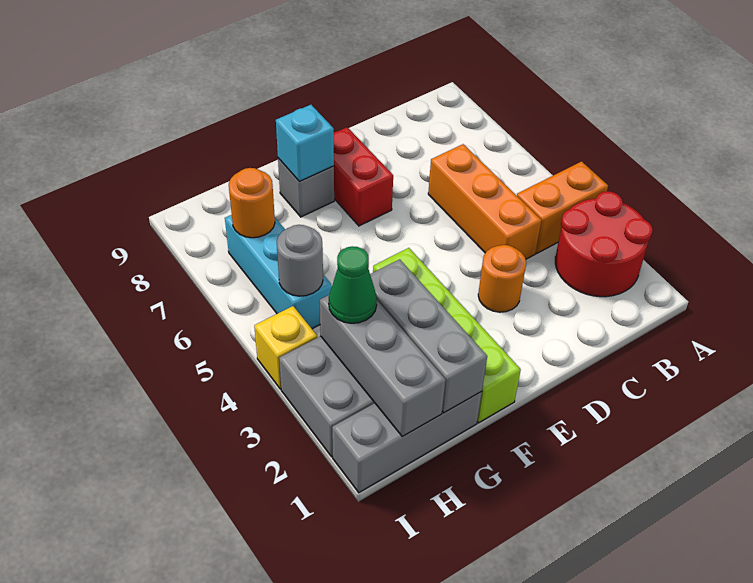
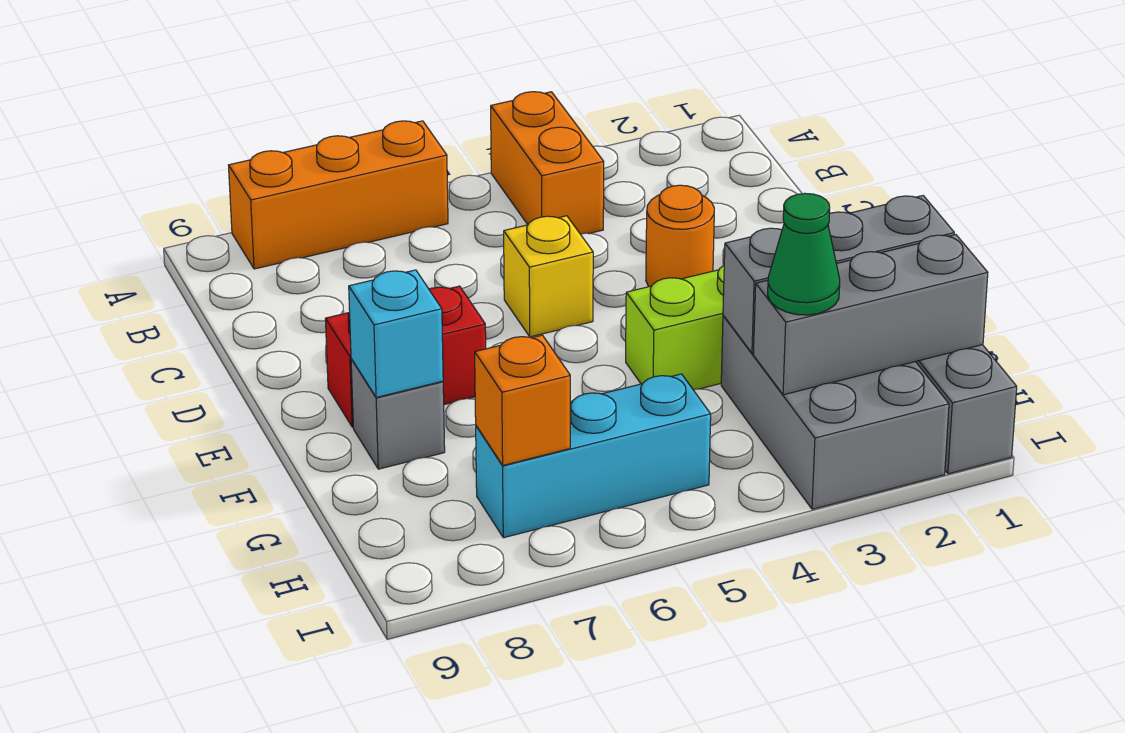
red 2x2 round brick [555,191,653,297] -> none
orange 1x3 brick [428,144,542,259] -> orange 1x3 brick moved to [228,121,448,269]
grey 1x1 round brick [277,225,323,296] -> none
orange 1x1 round brick [229,168,275,238] -> orange 1x1 brick [475,335,570,465]
yellow 1x1 brick [254,306,317,389] -> yellow 1x1 brick moved to [504,216,593,337]

